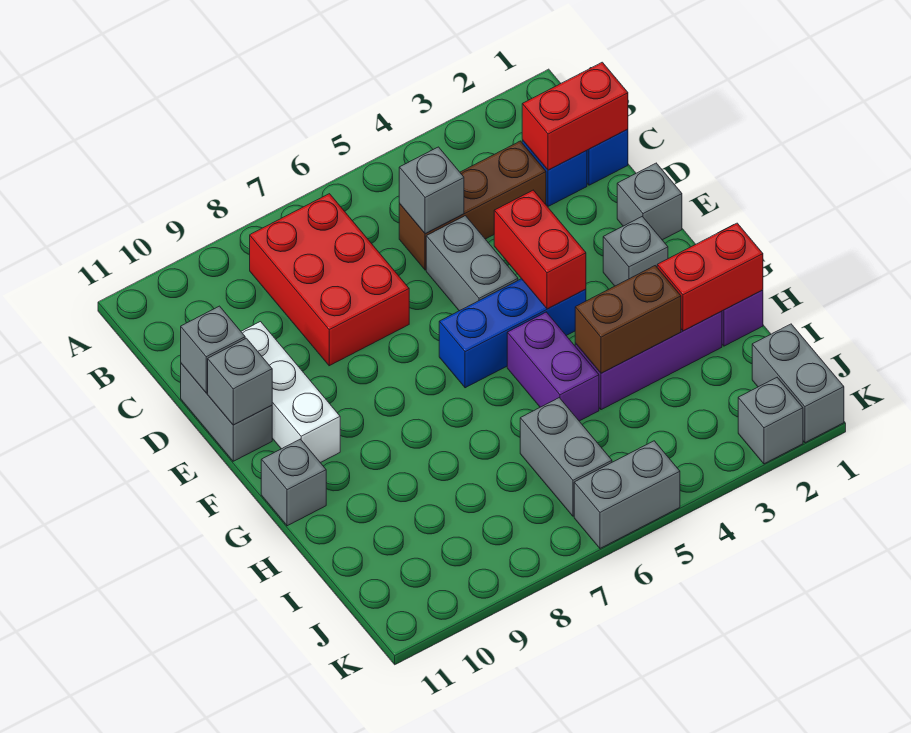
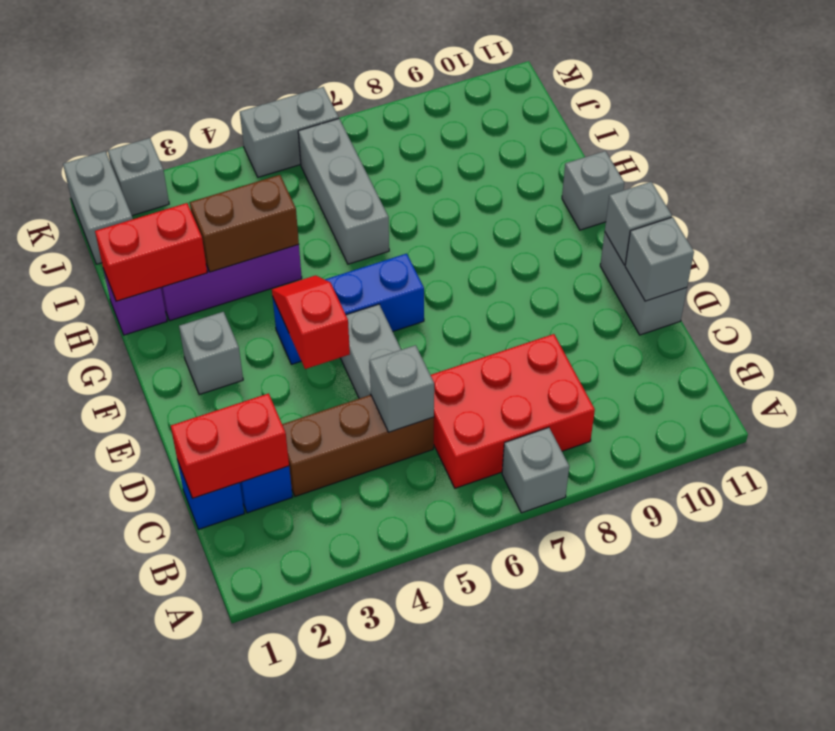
red 2x3 brick [250,194,409,366] -> red 2x3 brick turned to [431,334,595,488]
white 1x3 brick [241,322,340,463] -> none
grey 1x1 brick [617,163,682,240] -> grey 1x1 brick moved to [502,427,569,513]
red 1x2 brick [494,190,586,309] -> red 1x2 slope [272,275,350,369]
purple 1x2 brick [507,312,599,421] -> none
grey 1x2 brick [520,398,612,516] -> grey 1x3 brick [298,119,389,264]

